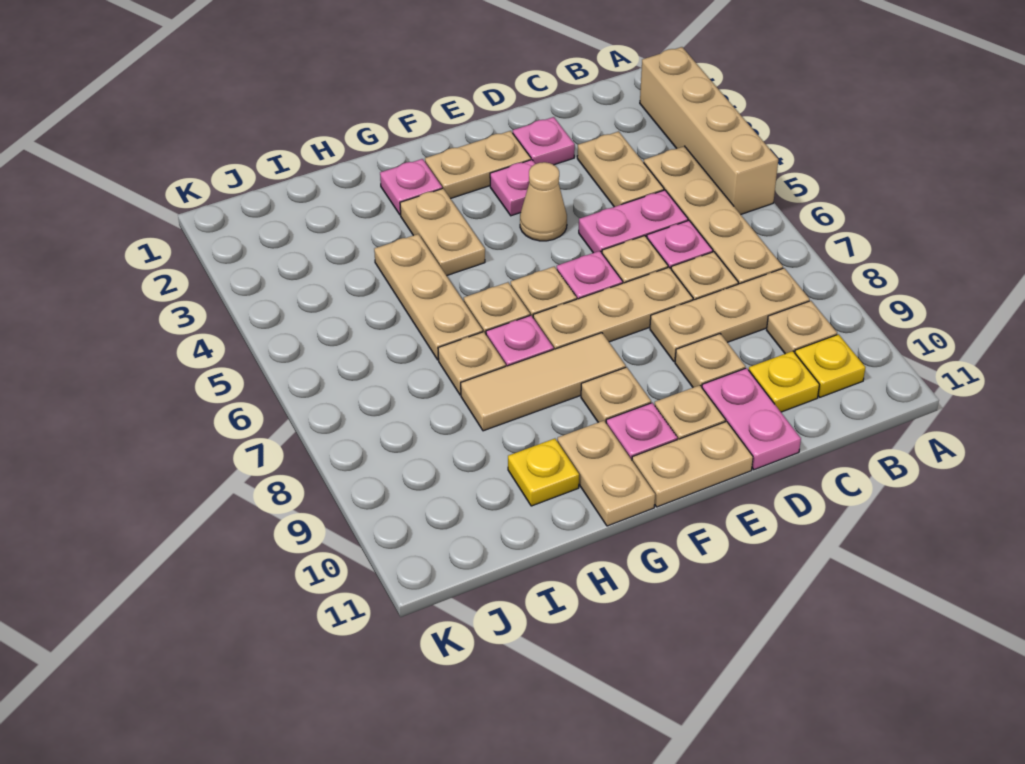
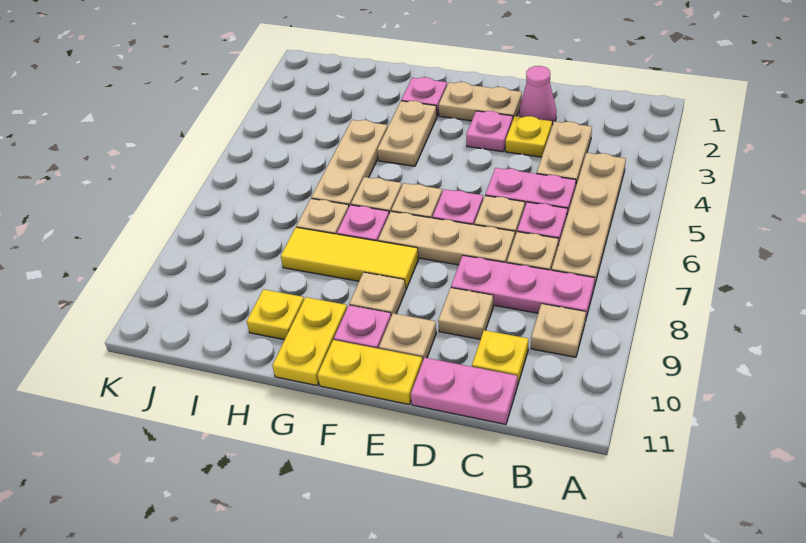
tan 1x4 brick [640,47,778,214] -> none
tan 1x3 plate [650,268,810,362] -> pink 1x3 plate [451,255,595,321]
yellow 1x1 plate [795,334,865,397] -> yellow 1x1 plate moved to [506,116,552,157]
pink 1x1 plate [513,117,575,165] -> pink 1x1 cone [519,66,556,125]
pink 1x2 plate [702,368,801,470] -> pink 1x2 plate turned to [411,358,517,424]
tan 1x1 cone [520,162,567,241] -> none
tan 1x2 plate [632,421,753,507] -> yellow 1x2 plate [318,340,422,405]
tan 1x3 tile [461,333,626,431] -> yellow 1x3 tile [281,227,418,290]
tan 1x2 plate [557,421,655,526] -> yellow 1x2 plate [272,297,347,386]

